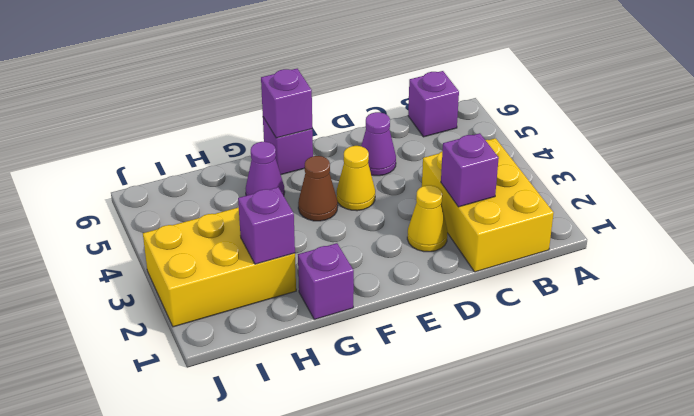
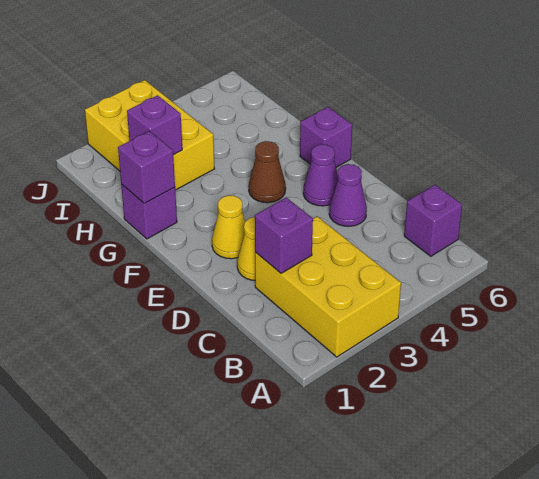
yellow 2x3 brick [422,138,553,272] -> yellow 2x3 brick turned to [255,216,401,357]
yellow 1x1 cone [337,146,375,211] -> yellow 1x1 cone moved to [212,196,245,259]
purple 1x1 brick [261,69,312,138] -> purple 1x1 brick moved to [118,131,175,204]
purple 1x1 cone [246,142,285,196] -> purple 1x1 cone moved to [303,145,338,206]

